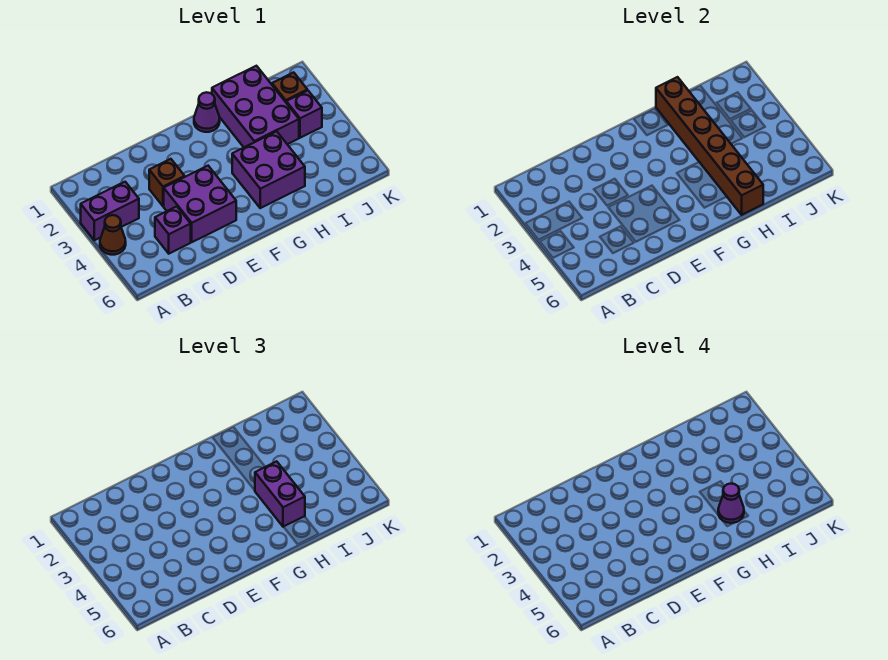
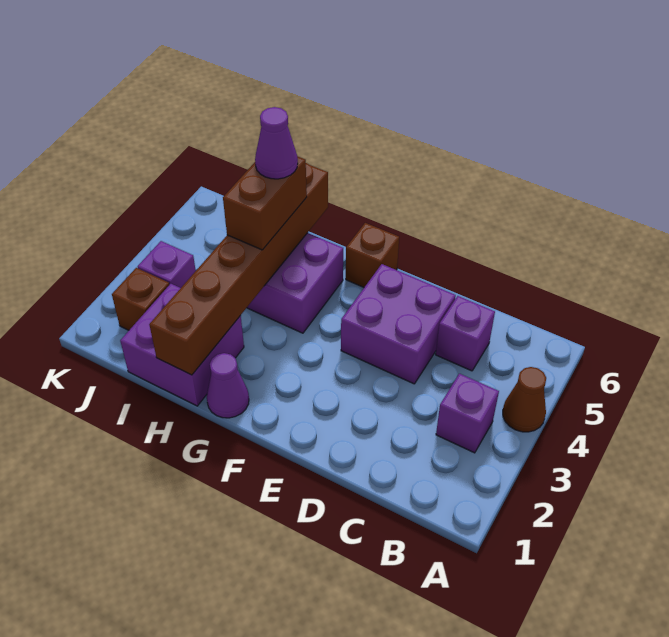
purple 1x2 brick [81,182,139,240] -> purple 1x1 brick [436,374,499,453]
brown 1x1 brick [149,159,185,206] -> brown 1x1 brick moved to [346,223,399,287]
purple 2x3 brick [212,66,299,147] -> purple 2x2 brick [120,284,244,406]
purple 1x2 brick [255,461,305,527] -> brown 1x2 brick [223,156,307,250]

